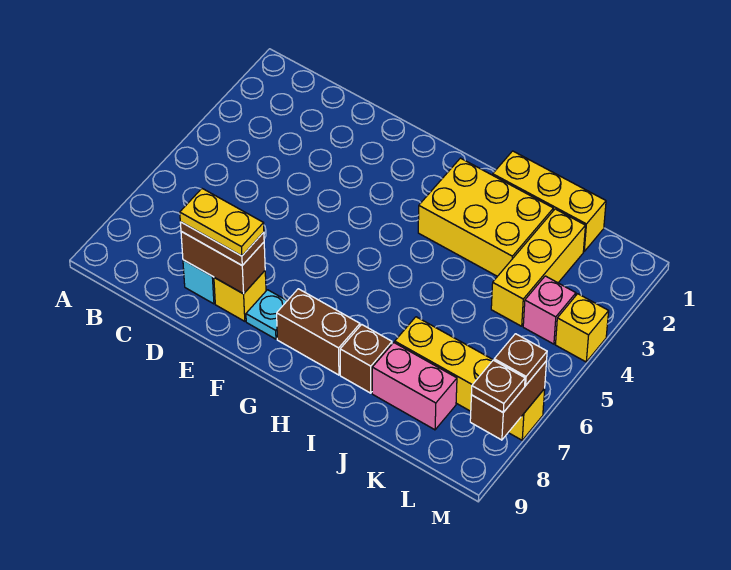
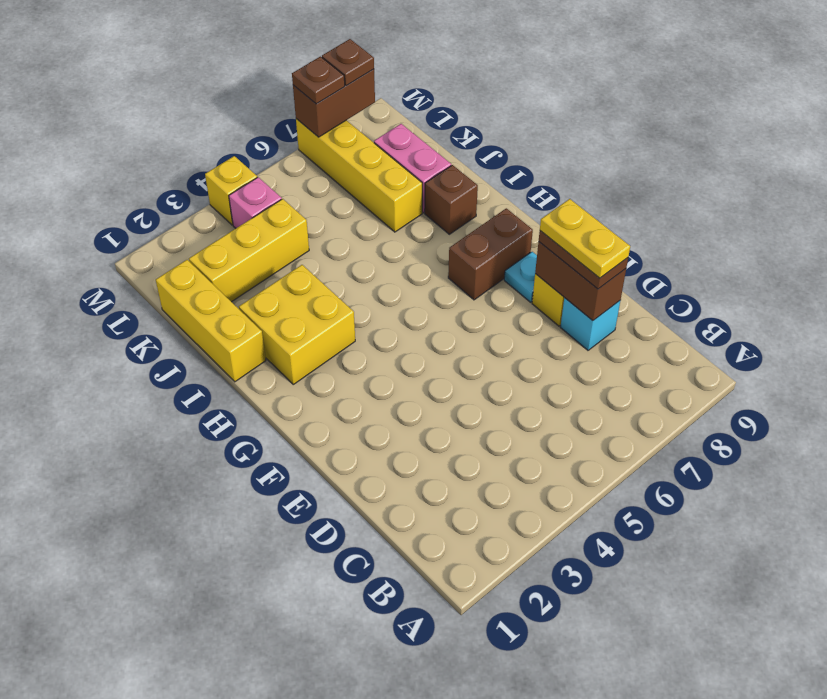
brown 1x2 brick [277,289,360,375] -> brown 1x2 brick turned to [448,208,533,300]
yellow 2x3 brick [418,158,553,276] -> yellow 2x2 brick [239,265,355,384]

